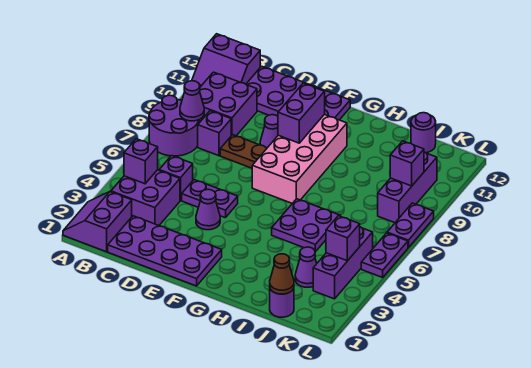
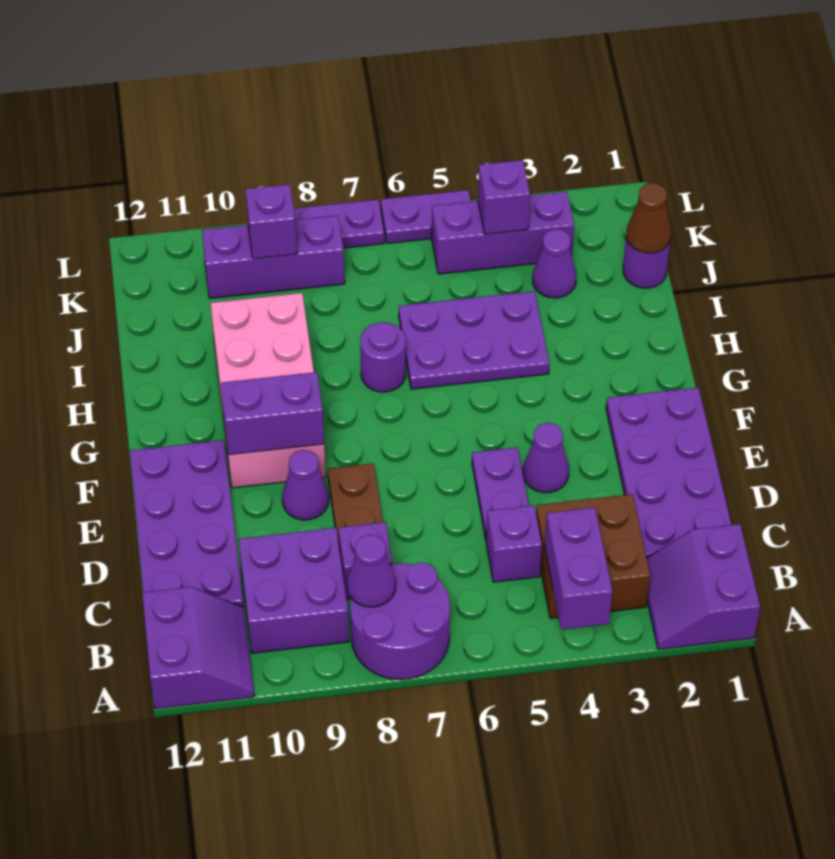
purple 2x2 slope [63,192,132,252] -> purple 2x2 slope turned to [647,524,760,649]
purple 2x2 brick [111,170,180,225] -> brown 2x2 brick [536,494,650,618]
purple 1x1 brick [124,139,158,184] -> purple 1x2 brick [545,507,612,630]
pink 2x4 brick [252,114,347,203] -> pink 2x4 brick turned to [211,293,326,488]
purple 2x2 plate [272,199,340,252] -> purple 2x3 plate [399,291,549,389]
purple 1x1 round brick [411,113,436,153] -> purple 1x1 round brick moved to [360,322,406,392]

